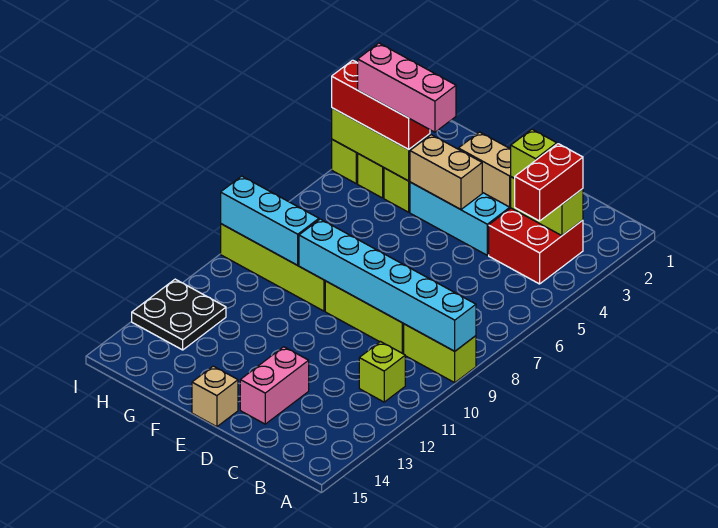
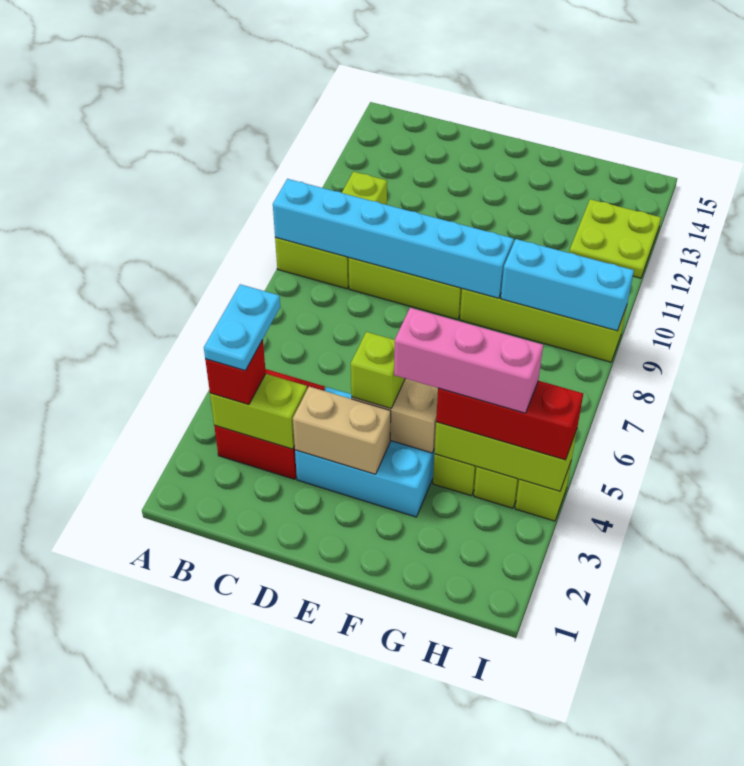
red 1x2 brick [514,144,583,221] -> red 1x1 brick [205,340,266,405]
none -> cyan 1x2 plate [204,284,280,370]
lime 1x1 brick [511,129,557,178] -> lime 1x1 brick moved to [351,332,405,408]
pink 1x2 brick [240,347,309,424] -> none
tan 1x1 brick [192,366,238,427] -> none
black 2x2 plate [132,279,226,350] -> lime 2x2 plate [569,199,661,278]

